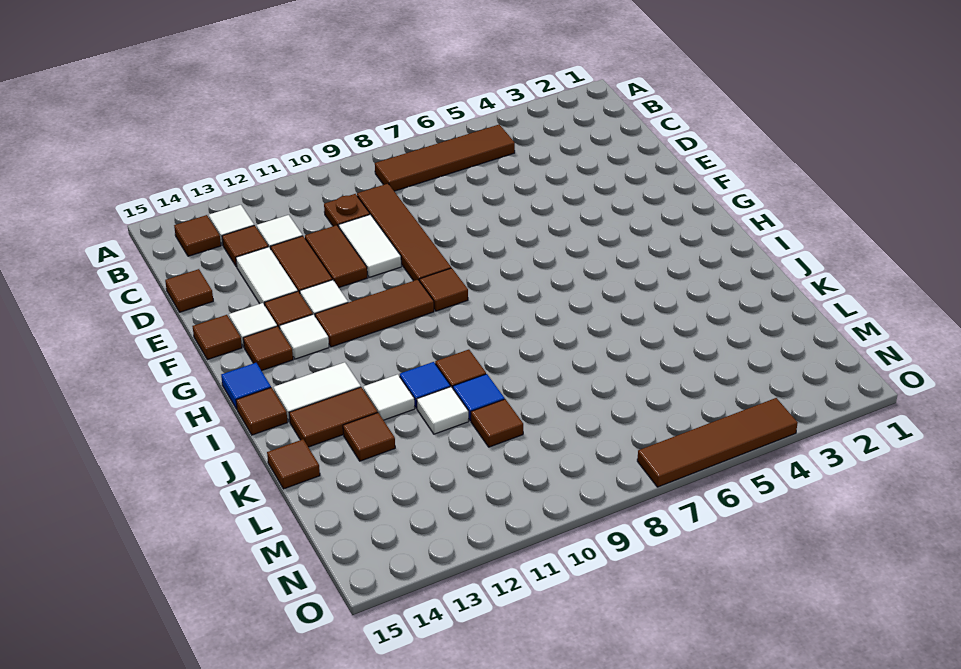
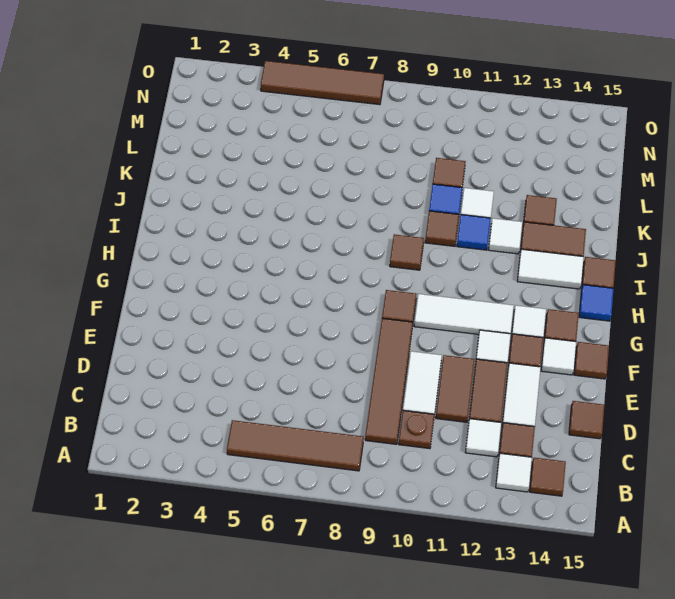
brown 1x3 tile [315,280,434,347] -> white 1x3 tile [414,294,514,334]
brown 1x1 tile [267,439,320,489] -> brown 1x1 tile moved to [390,234,424,270]

